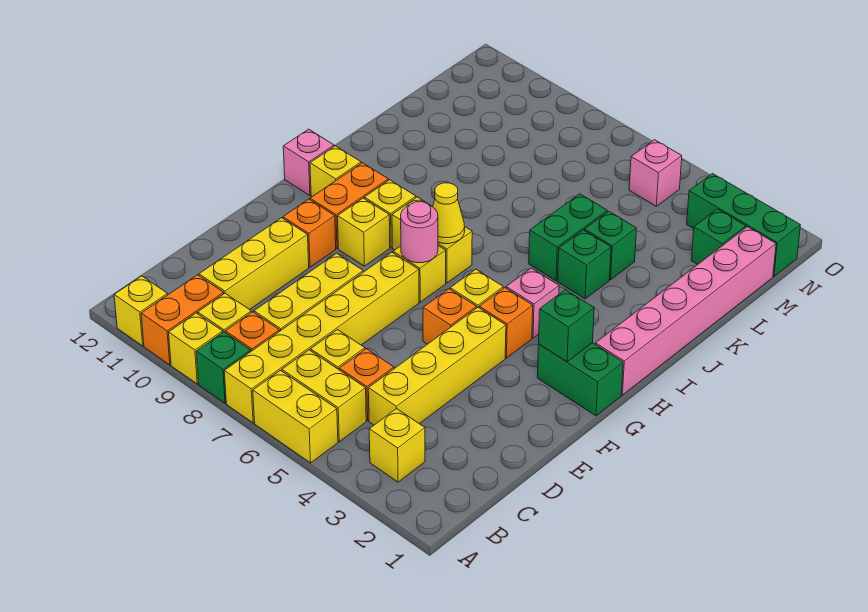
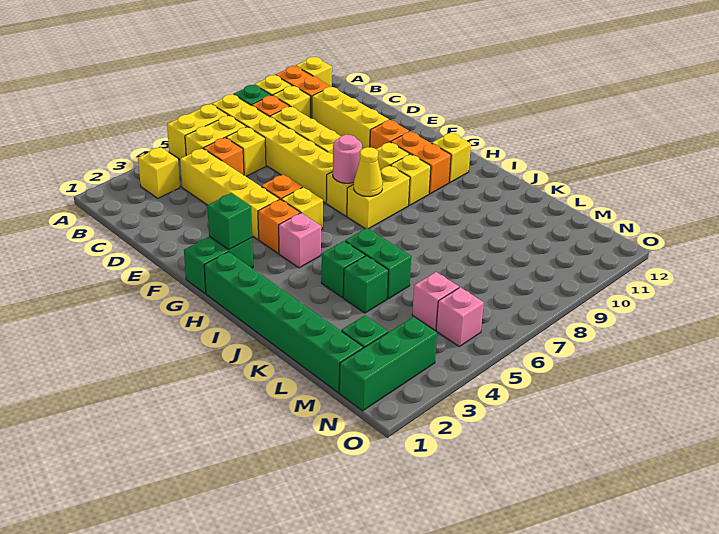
pink 1x6 brick [595,227,776,395] -> green 1x6 brick [204,252,363,393]
pink 1x1 brick [283,129,334,196] -> pink 1x1 brick moved to [412,272,459,330]

